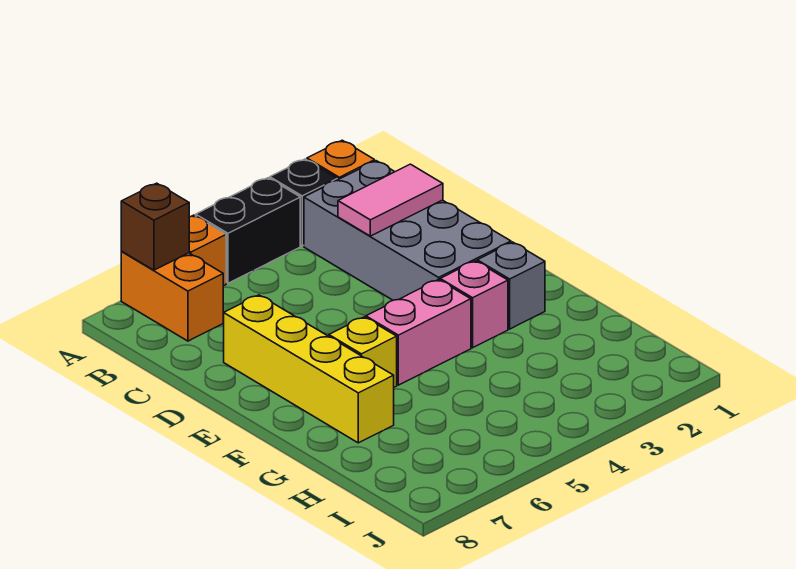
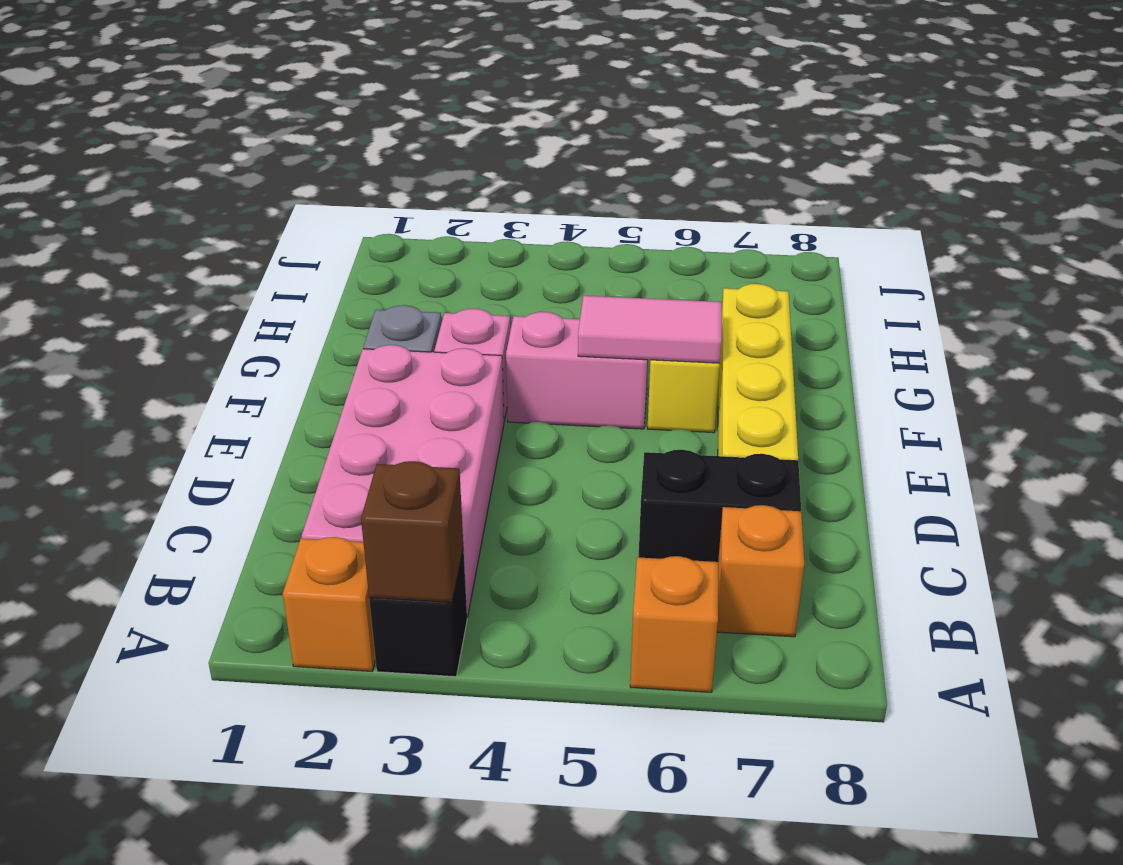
black 1x2 brick [196,178,300,283] -> black 1x2 brick moved to [639,450,801,562]
orange 1x2 brick [121,252,223,341] -> orange 1x1 brick [717,505,804,637]
brown 1x1 brick [121,183,189,270] -> brown 1x1 brick moved to [361,461,463,603]
grey 2x4 brick [304,161,511,300] -> pink 2x4 brick [302,345,504,617]
pink 1x2 tile [338,164,443,236] -> pink 1x2 tile moved to [578,296,722,363]

